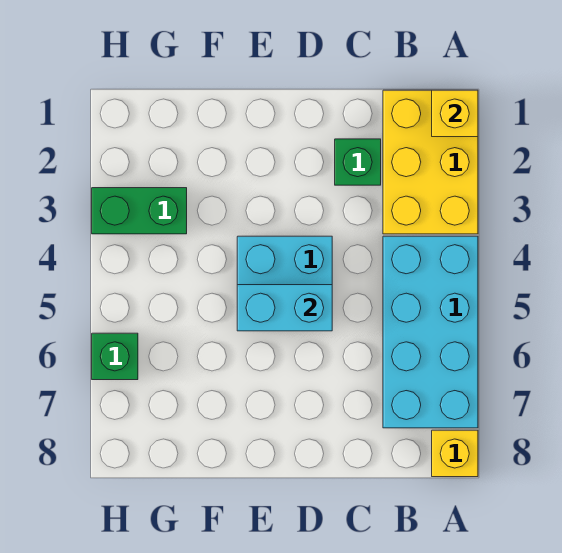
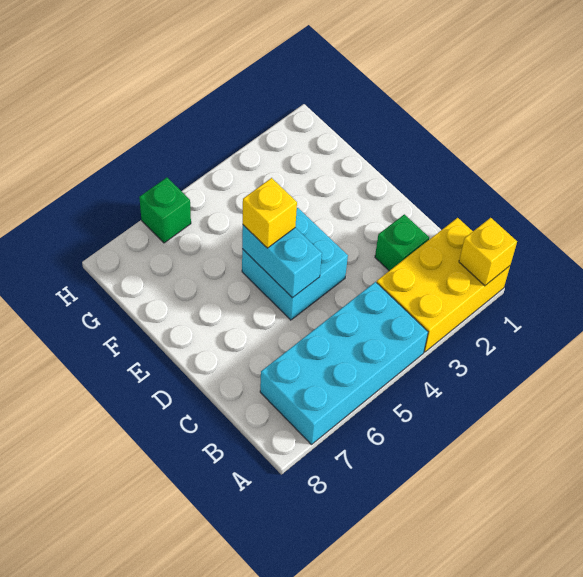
yellow 1x1 brick [432,430,478,477] -> yellow 1x1 brick moved to [243,178,297,248]
green 1x2 brick [92,188,187,234] -> none

